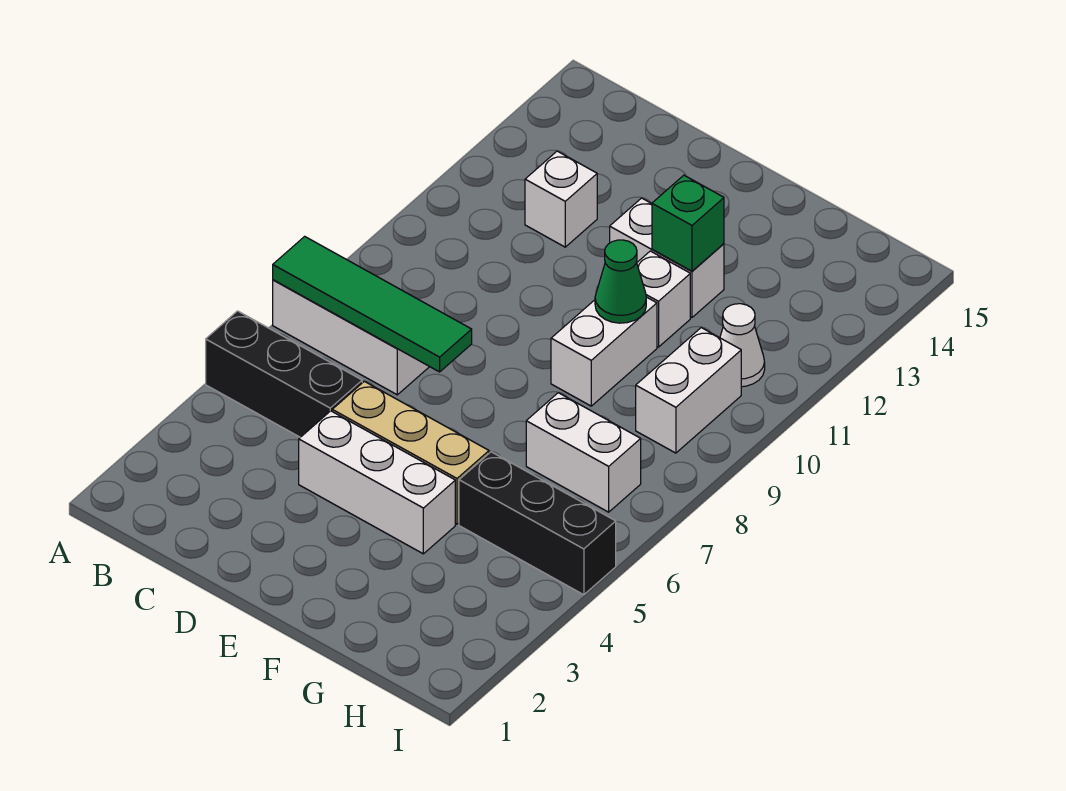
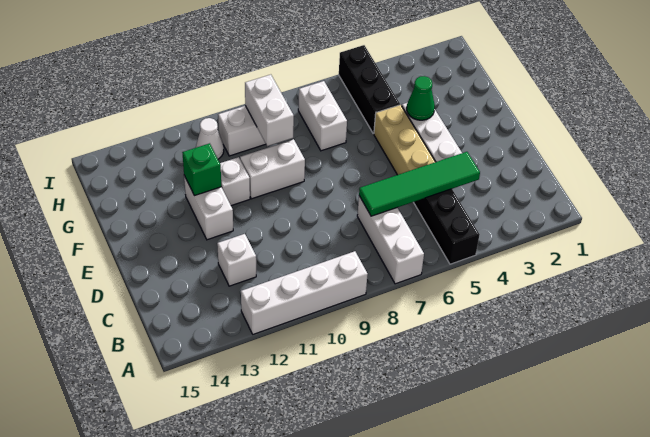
green 1x4 tile [273,236,472,372] -> green 1x4 tile turned to [359,152,480,216]
none -> white 1x4 brick [241,251,368,334]
green 1x1 cone [595,240,646,323] -> green 1x1 cone moved to [407,76,435,120]
none -> white 1x2 brick [245,75,294,146]

